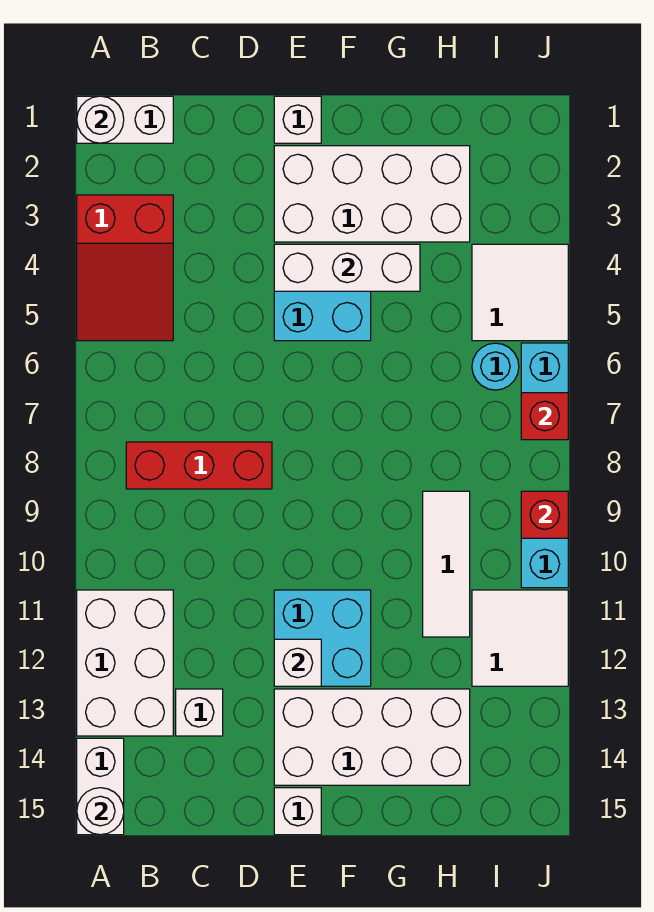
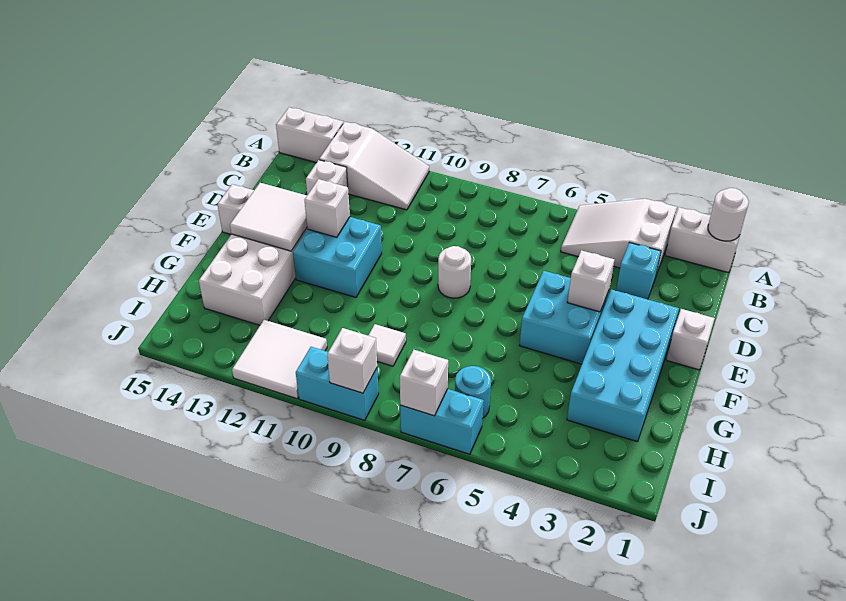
white 1x2 brick [77,96,173,143] -> white 1x2 brick turned to [665,207,740,273]
red 2x3 slope [77,195,173,341] -> white 2x3 slope [561,199,677,275]
white 2x3 brick [77,590,173,736] -> white 2x3 slope [319,122,429,210]
white 1x1 round brick [77,788,124,835] -> white 1x1 round brick moved to [438,246,471,298]
red 1x3 brick [126,442,272,489] -> none
none -> cyan 1x1 brick [616,243,661,299]
white 2x4 brick [274,146,470,242] -> cyan 2x4 brick [567,289,679,442]
white 1x3 brick [274,244,420,291] -> white 1x1 brick [567,250,614,312]
white 1x3 tile [423,491,470,637] -> white 1x1 tile [368,324,406,366]
white 2x2 tile [472,244,568,341] -> white 2x2 tile moved to [230,183,307,251]
red 1x1 brick [521,393,568,440] -> white 1x1 brick [400,350,448,416]
red 1x1 brick [521,491,568,538] -> white 1x1 brick [327,328,377,393]

